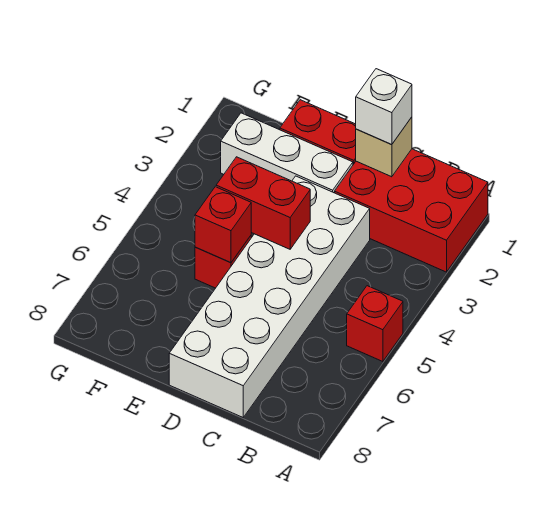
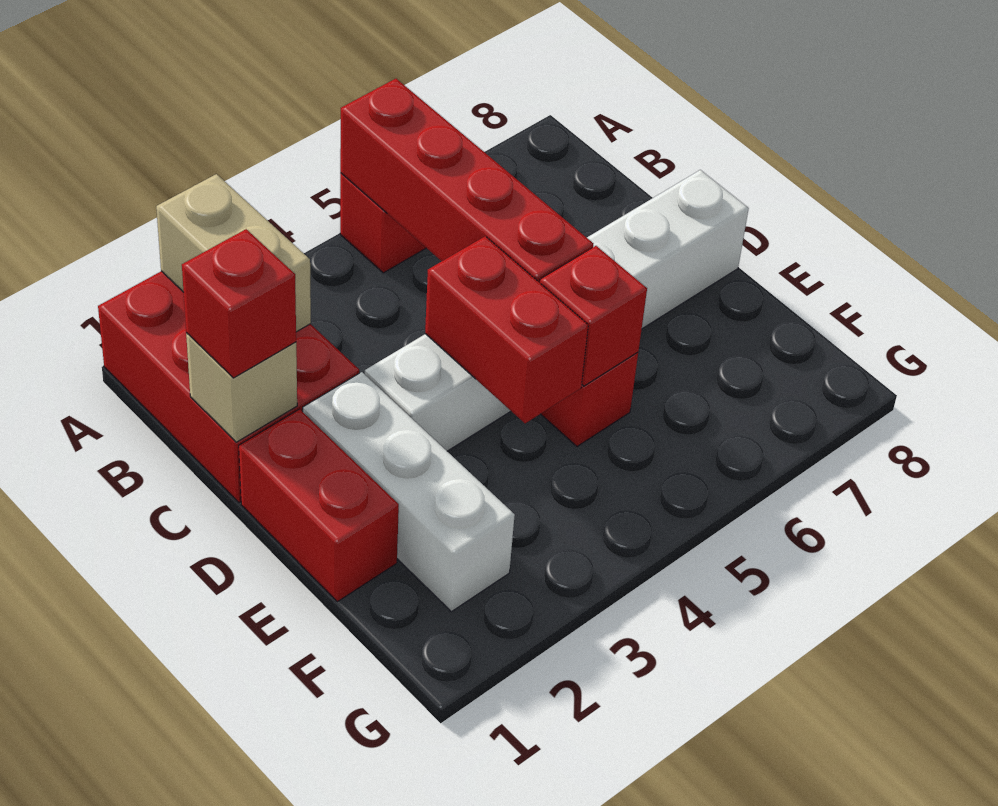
none -> tan 1x2 brick [156,174,311,332]
none -> red 1x4 brick [340,79,593,283]
white 1x1 brick [356,69,412,145] -> red 1x1 brick [182,229,296,378]
white 2x6 brick [169,176,370,417] -> white 1x6 brick [365,170,749,451]

